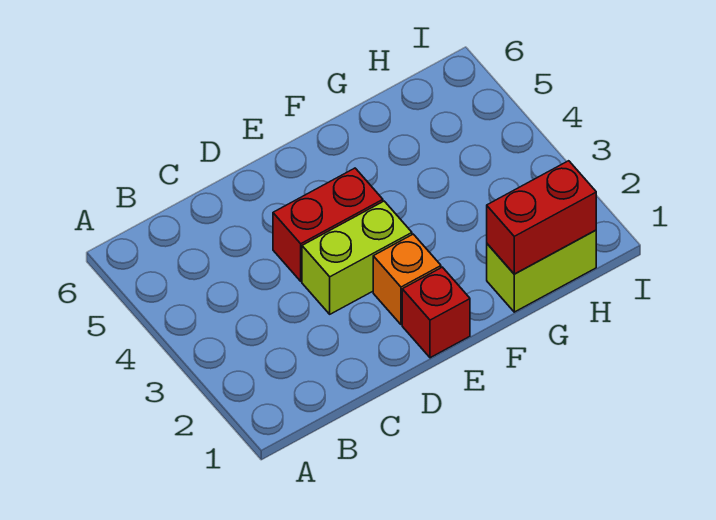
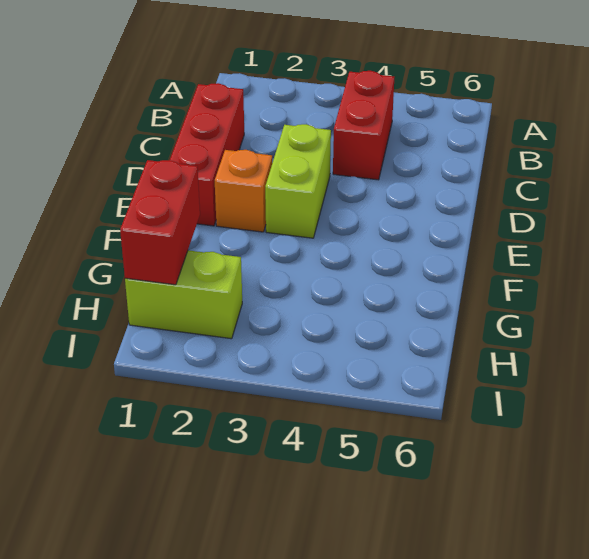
red 1x2 brick [273,168,383,281] -> red 1x2 brick moved to [333,71,394,180]
red 1x1 brick [402,267,470,358] -> red 1x3 brick [170,83,244,226]
lime 1x2 brick [487,230,596,312] -> lime 1x2 brick turned to [125,250,242,339]

